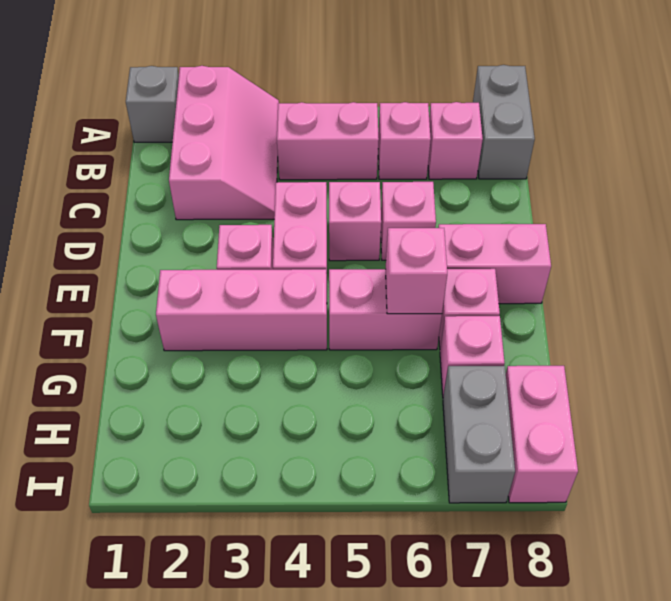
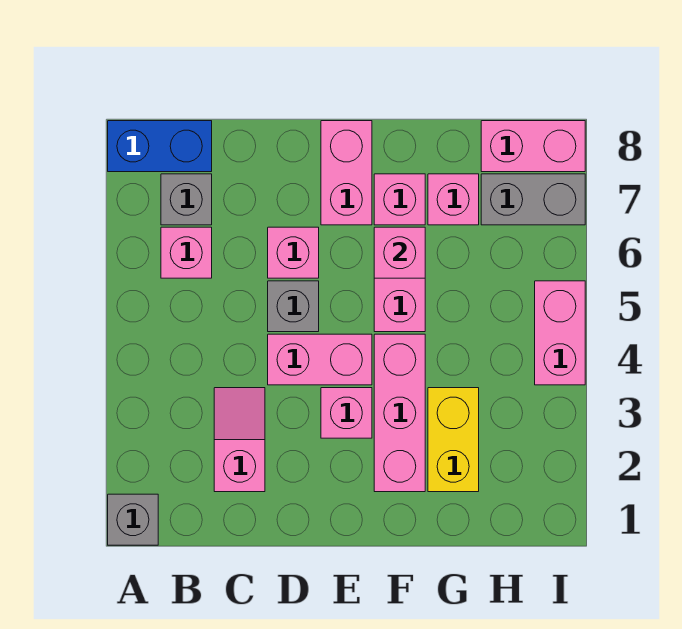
pink 2x3 slope [169,66,279,220] -> pink 1x2 slope [214,388,265,492]
grey 1x2 brick [473,65,535,179] -> blue 1x2 brick [108,121,212,172]
pink 1x2 brick [277,102,379,180] -> pink 1x2 brick moved to [535,281,585,385]
pink 1x1 brick [428,102,483,179] -> grey 1x1 brick [161,174,212,225]
pink 1x1 brick [329,182,381,261] -> grey 1x1 brick [268,281,319,332]
none -> yellow 1x2 brick [428,388,479,492]

